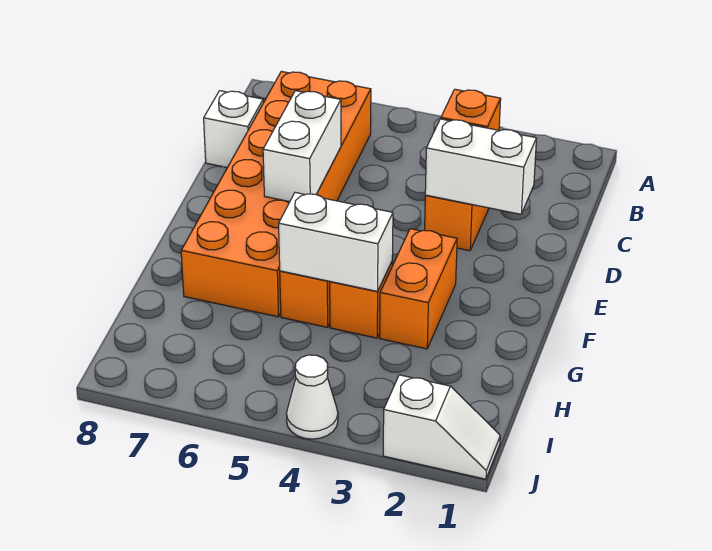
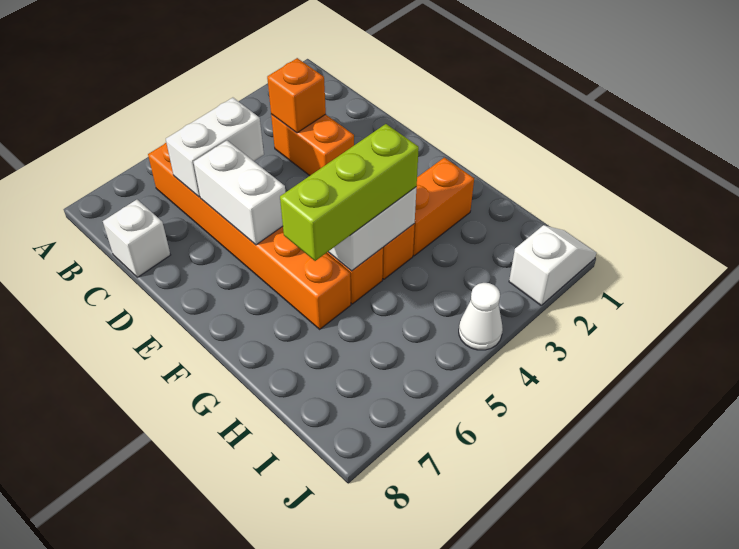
orange 2x6 brick [181,71,371,317] -> orange 1x6 brick [148,143,351,329]
white 1x2 brick [425,119,537,214] -> white 1x2 brick moved to [166,98,264,197]
orange 1x2 brick [380,229,457,349] -> orange 1x2 brick turned to [413,158,474,256]
none -> lime 1x3 brick [280,124,419,261]

